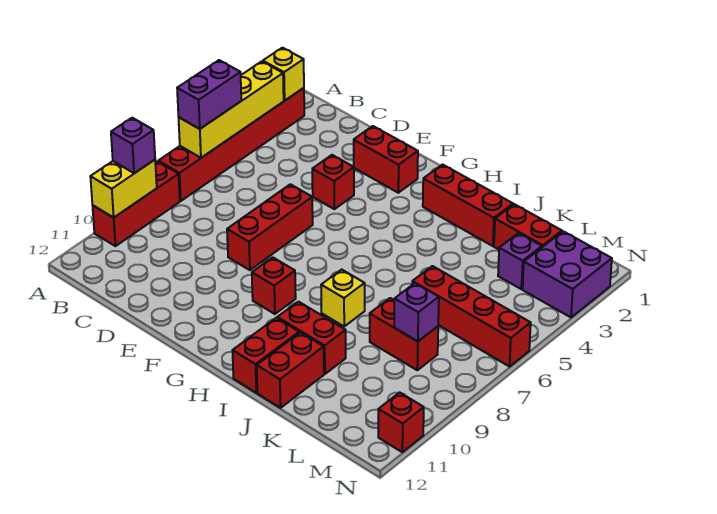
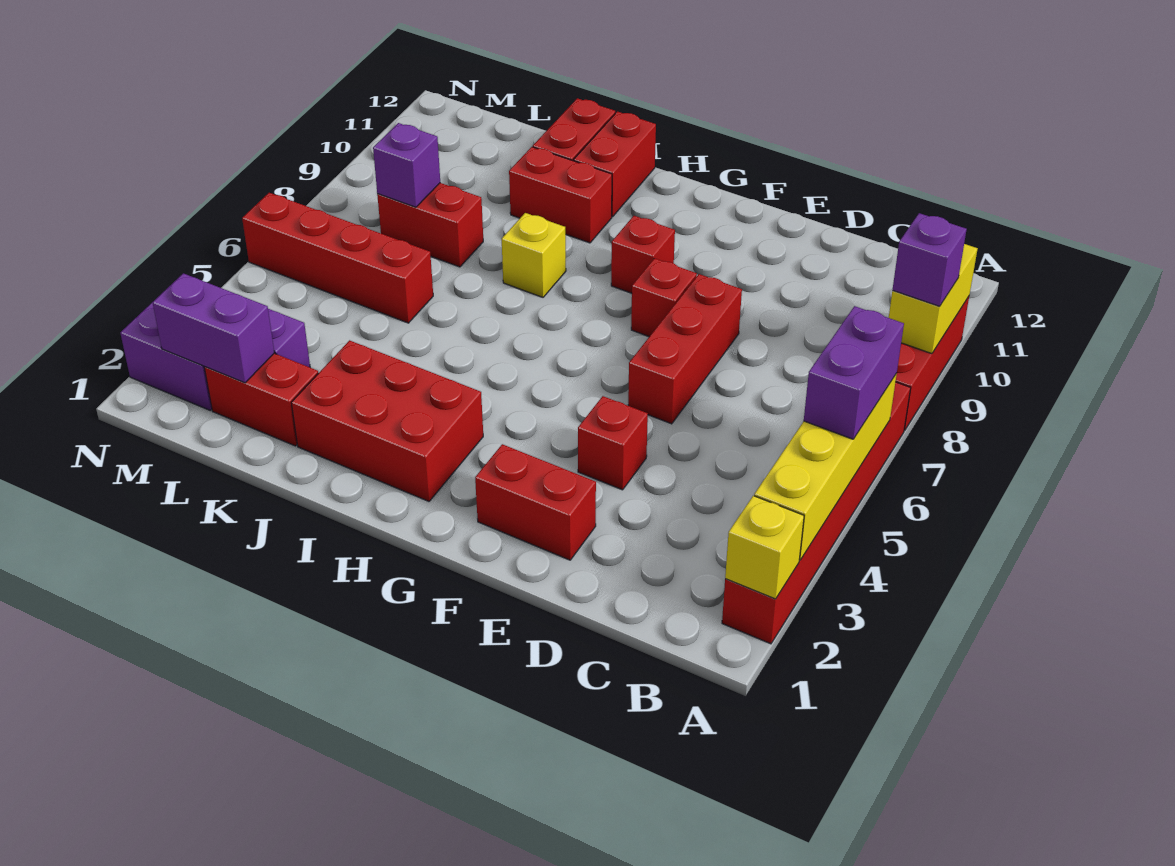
red 1x3 brick [423,165,513,246] -> red 2x3 brick [291,340,483,501]
none -> purple 1x2 brick [153,273,274,383]
red 1x1 brick [378,392,424,452] -> red 1x1 brick moved to [631,258,697,337]

